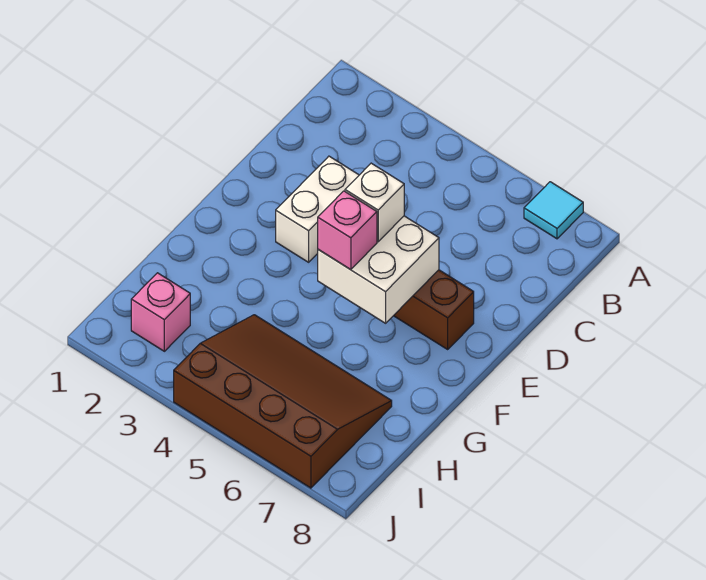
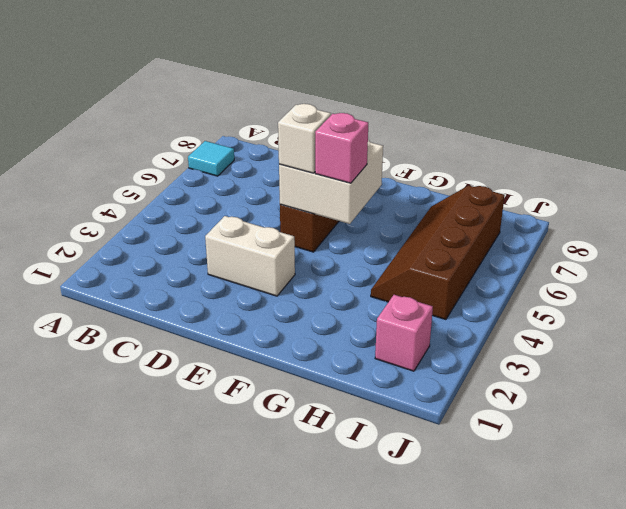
brown 3x4 slope [174,315,392,488] -> brown 2x4 slope [371,185,505,320]

